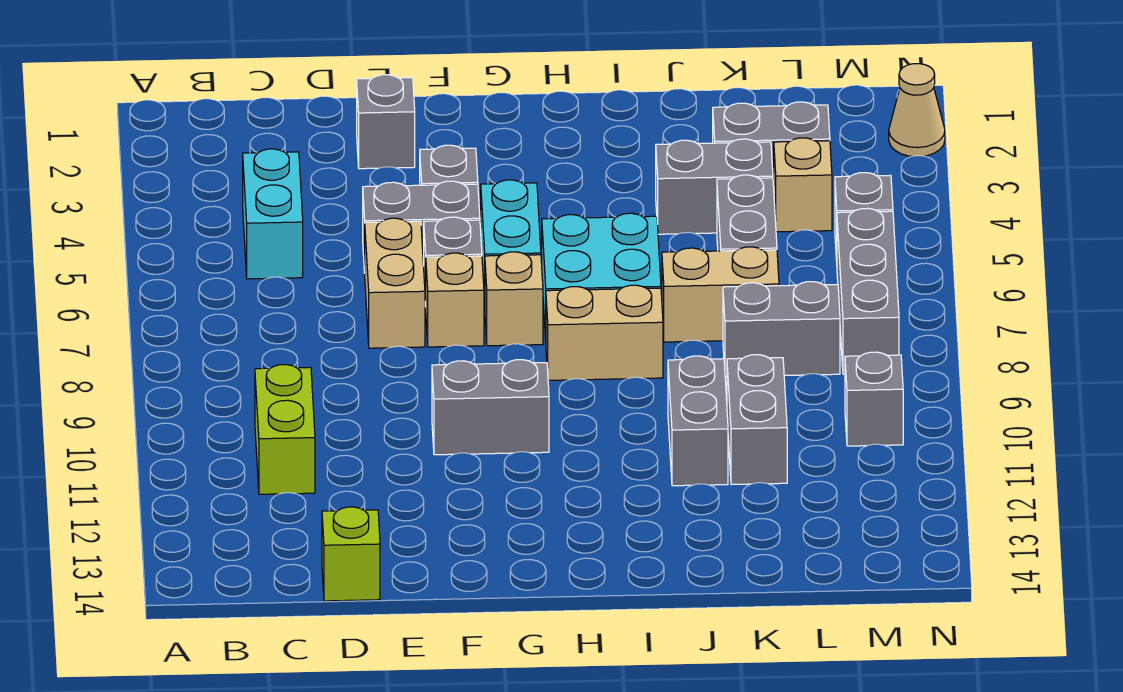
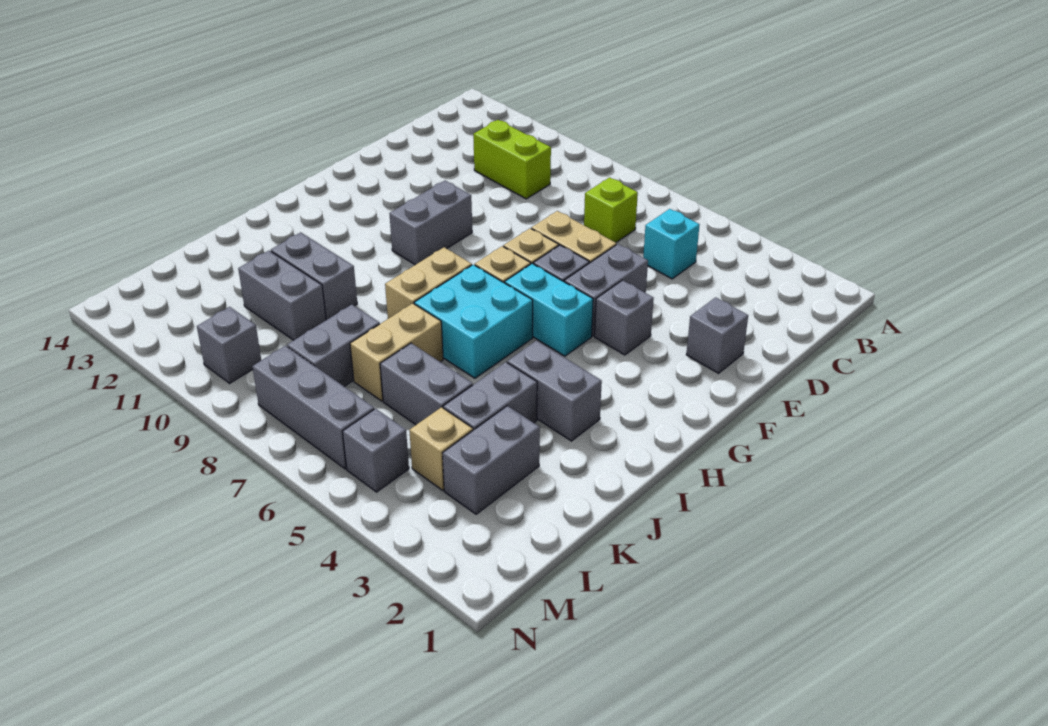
cyan 1x2 brick [243,149,303,279] -> cyan 1x1 brick [643,209,700,279]
lime 1x1 brick [322,507,380,601] -> lime 1x1 brick moved to [584,178,638,243]
none -> grey 1x2 brick [507,341,602,441]
tan 1x1 cone [889,64,945,156] -> none

